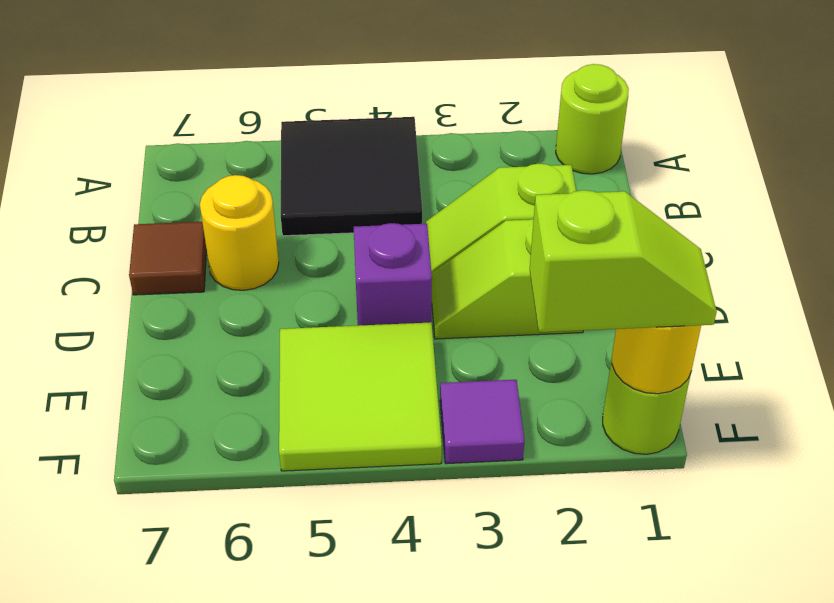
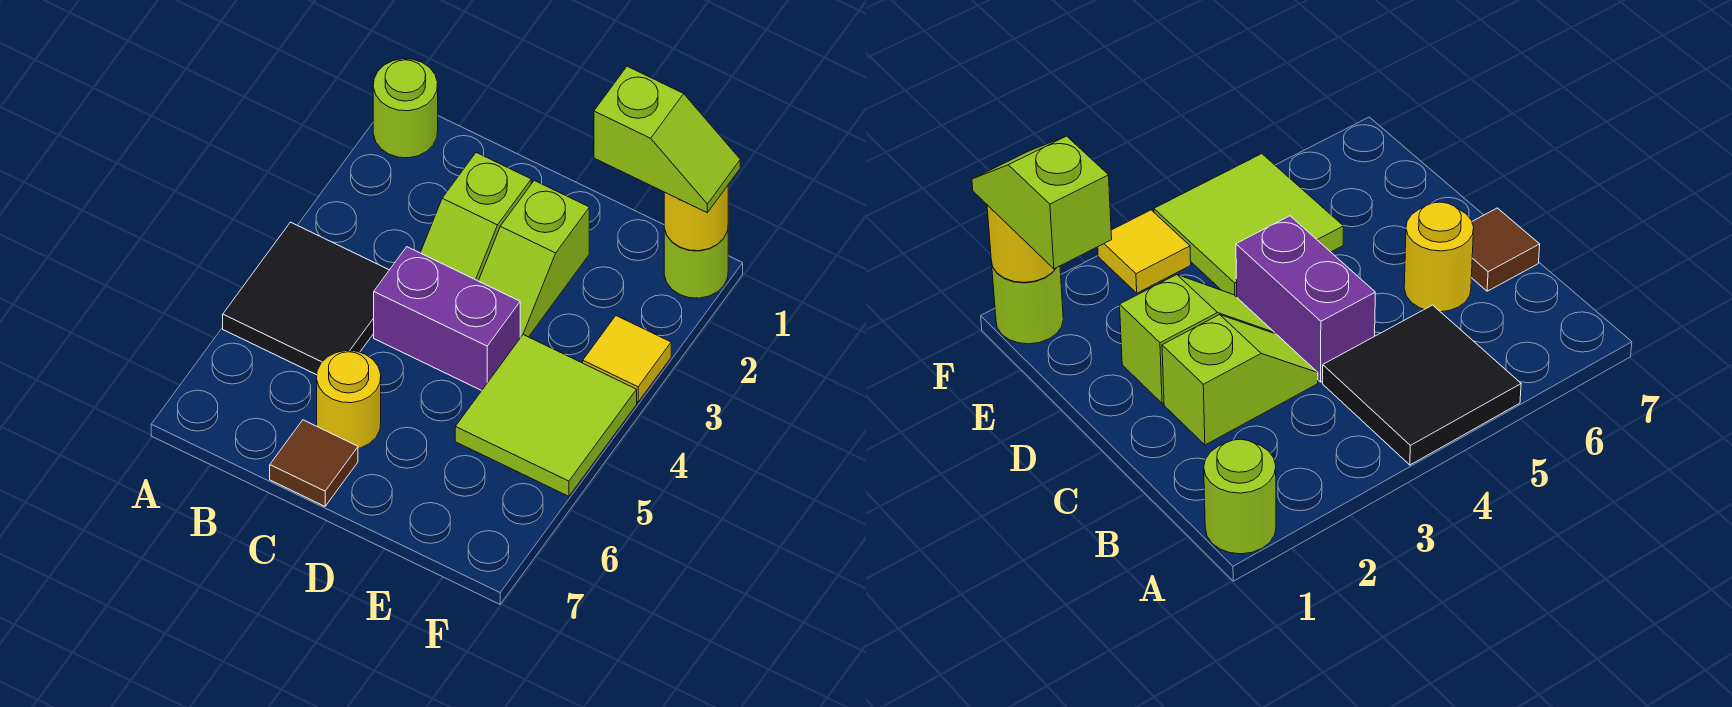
purple 1x1 brick [354,223,432,326] -> purple 1x2 brick [374,247,520,391]
lime 1x2 slope [530,190,717,332] -> lime 1x2 slope turned to [594,66,740,213]
purple 1x1 tile [440,380,525,464] -> yellow 1x1 tile [583,316,671,402]

